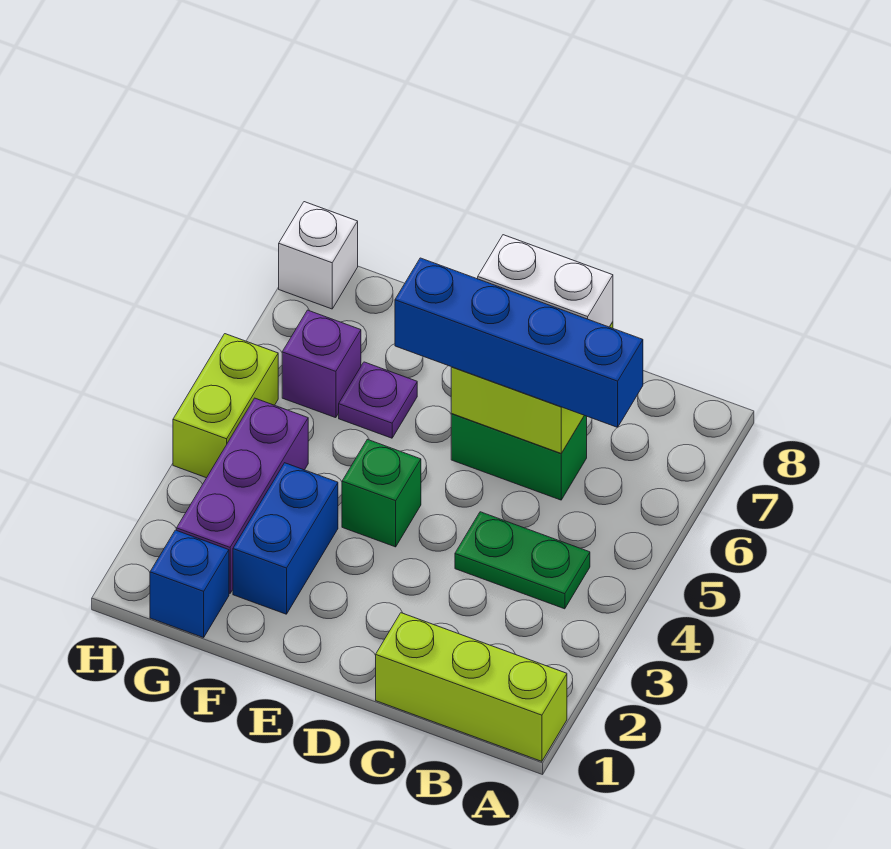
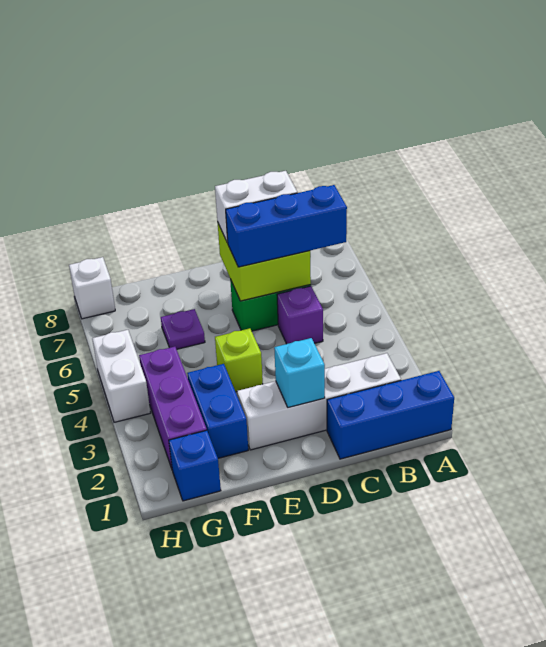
lime 1x3 brick [376,613,567,761] -> blue 1x3 brick [327,371,454,459]
none -> white 1x4 brick [237,353,401,450]
green 1x2 plate [455,512,590,609] -> none
blue 1x4 brick [395,258,643,427] -> blue 1x3 brick [226,185,347,267]
none -> cyan 1x1 brick [274,338,325,408]
green 1x1 brick [342,439,421,547] -> lime 1x1 brick [215,328,263,392]
purple 1x1 brick [282,310,361,418] -> purple 1x1 brick moved to [277,286,323,344]
lime 1x2 brick [173,334,278,478] -> white 1x2 brick [92,330,150,422]

